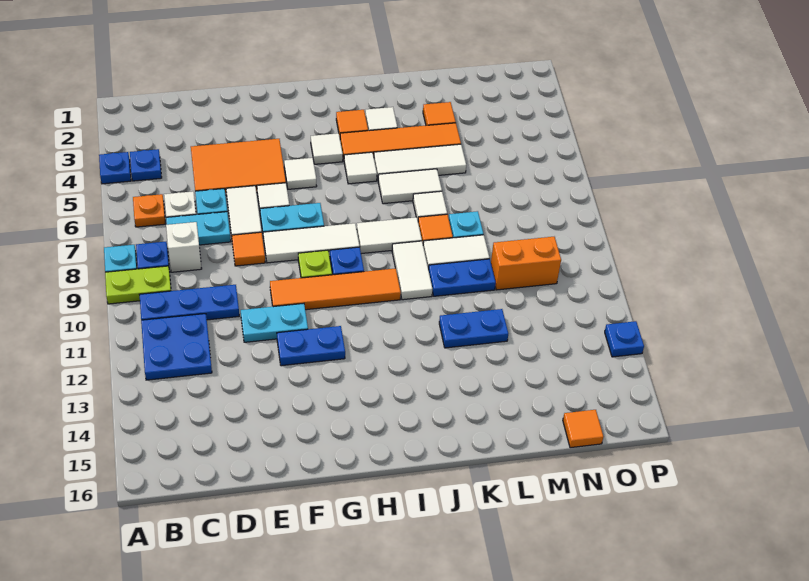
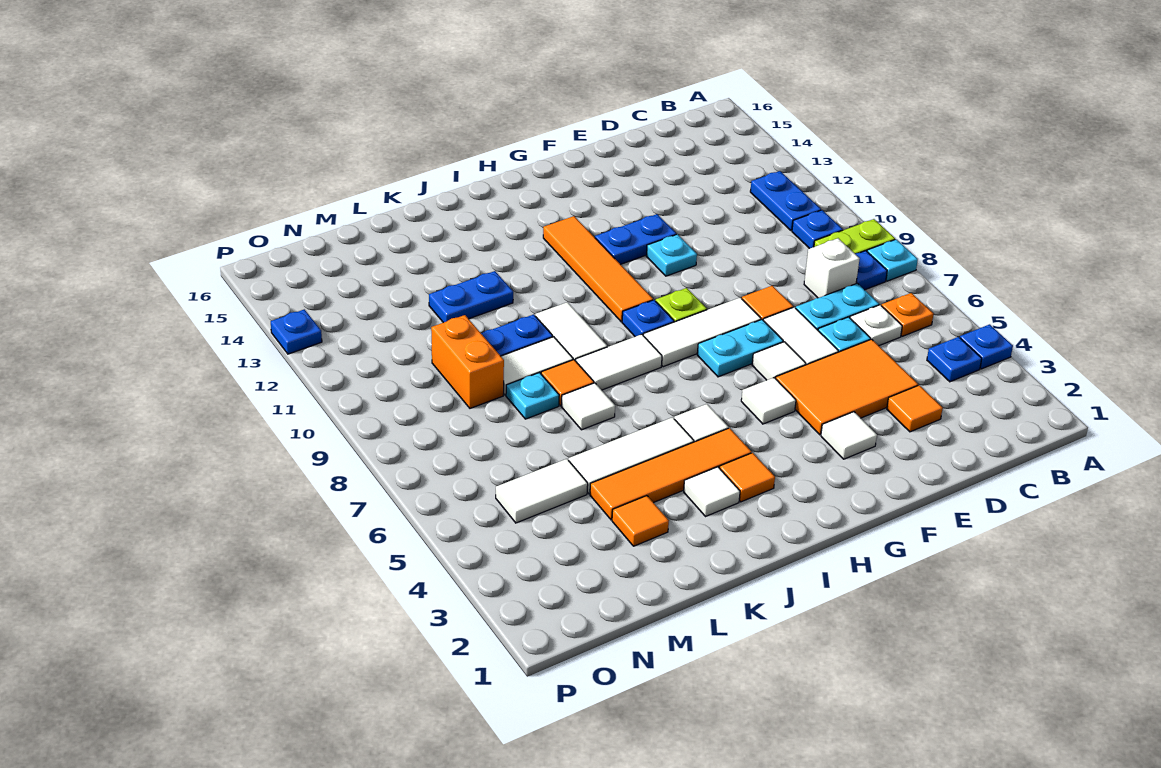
blue 1x3 plate [140,285,239,320] -> blue 1x1 plate [792,210,843,249]
blue 2x2 plate [141,314,212,380] -> blue 1x2 plate [750,171,821,231]
cyan 1x2 plate [241,303,308,342] -> cyan 1x1 plate [646,234,697,276]
orange 1x4 tile [270,268,401,310] -> orange 1x4 tile turned to [543,216,653,322]
white 1x1 tile [311,133,343,164] -> white 1x1 tile moved to [821,412,877,459]
white 1x2 tile [378,169,442,204] -> white 1x2 tile moved to [496,459,588,523]
orange 1x2 brick [491,237,561,290] -> orange 1x2 brick turned to [431,315,504,408]
orange 1x1 tile [563,410,603,448] -> orange 1x1 tile moved to [887,385,943,432]

